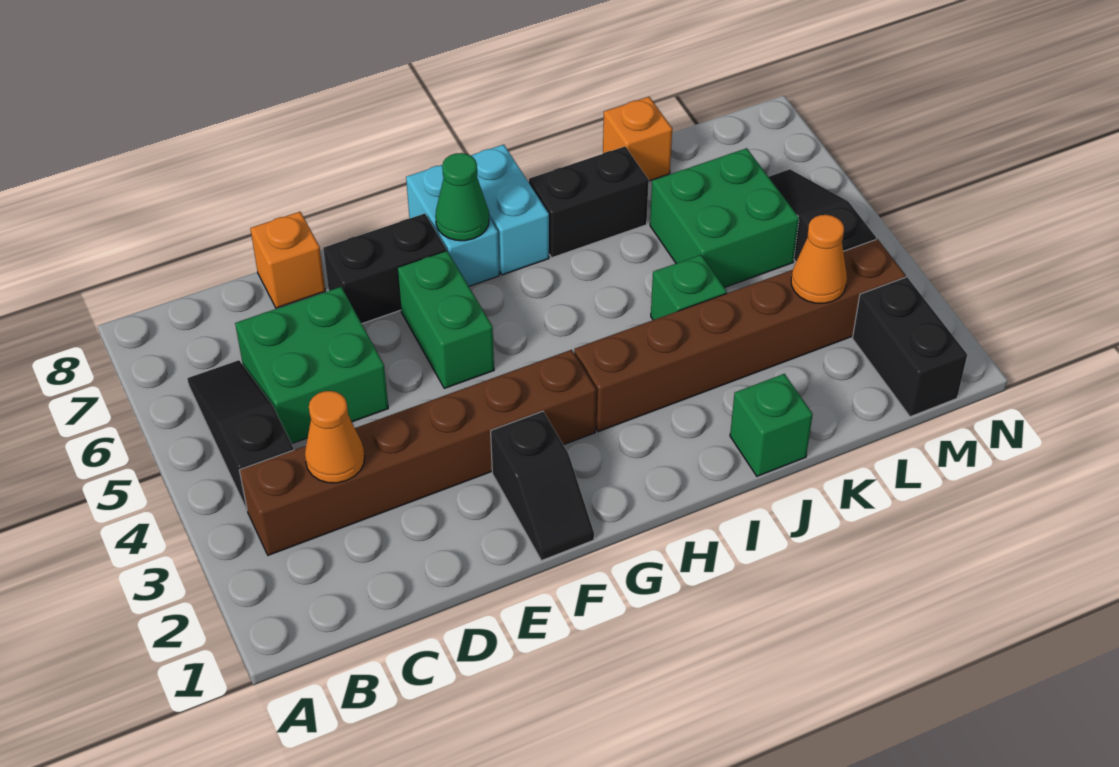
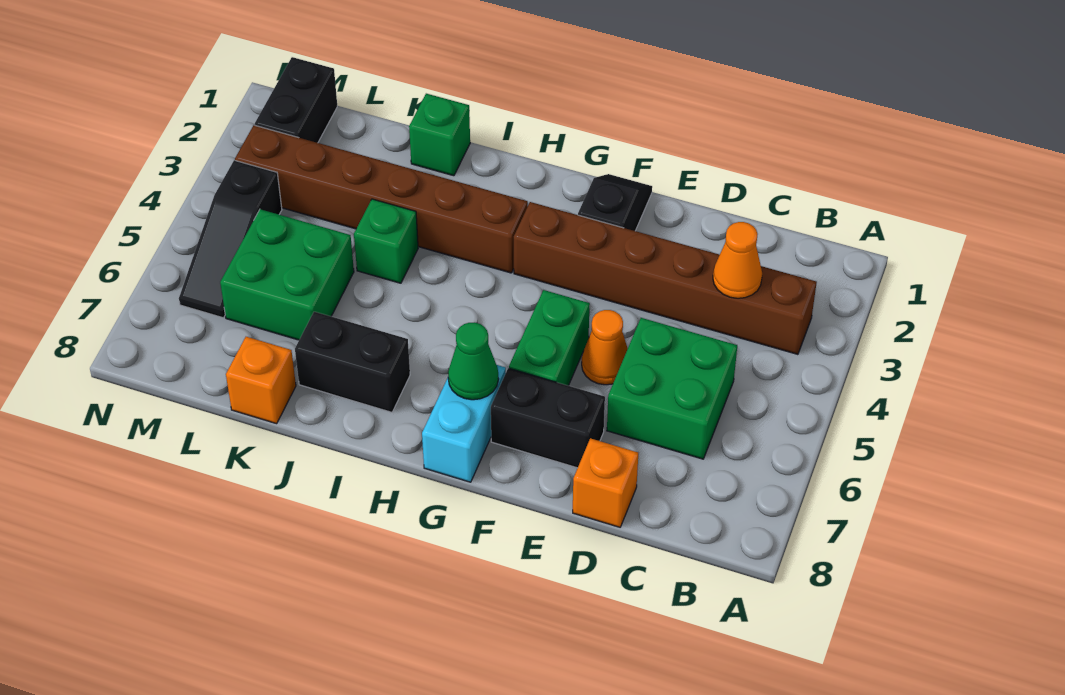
black 1x3 slope [187,360,294,510] -> none
cyan 1x2 brick [470,144,549,275] -> none
orange 1x1 cone [791,215,847,303] -> orange 1x1 cone moved to [582,310,628,385]

